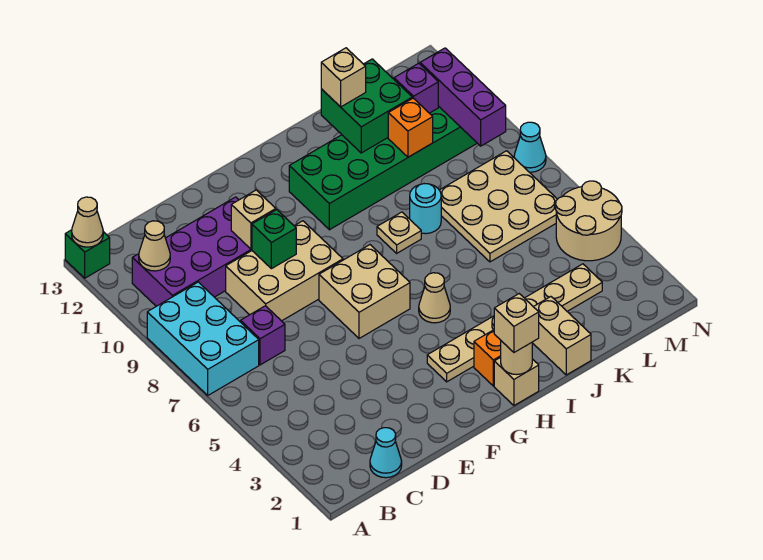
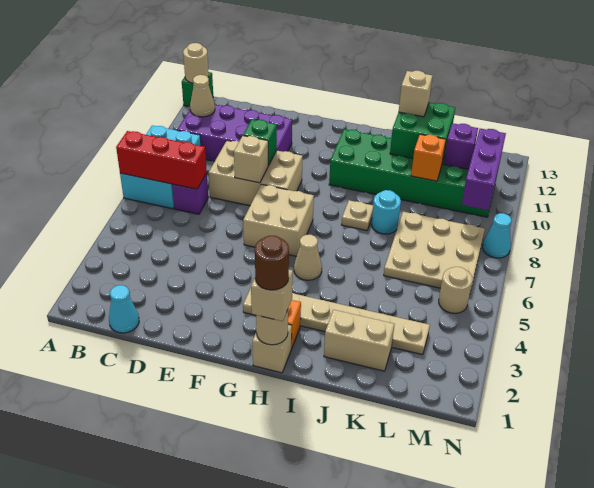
none -> red 1x3 brick [116,131,207,189]
tan 1x1 cone [72,197,103,247] -> tan 1x1 round brick [183,43,209,83]
tan 1x1 brick [231,190,276,249] -> tan 1x1 brick moved to [234,136,269,183]
none -> brown 1x1 round brick [255,236,289,290]
tan 1x2 brick [532,297,591,375] -> tan 1x2 brick turned to [324,310,394,371]
tan 2x2 round brick [556,181,622,261] -> tan 1x1 round brick [439,267,472,313]

